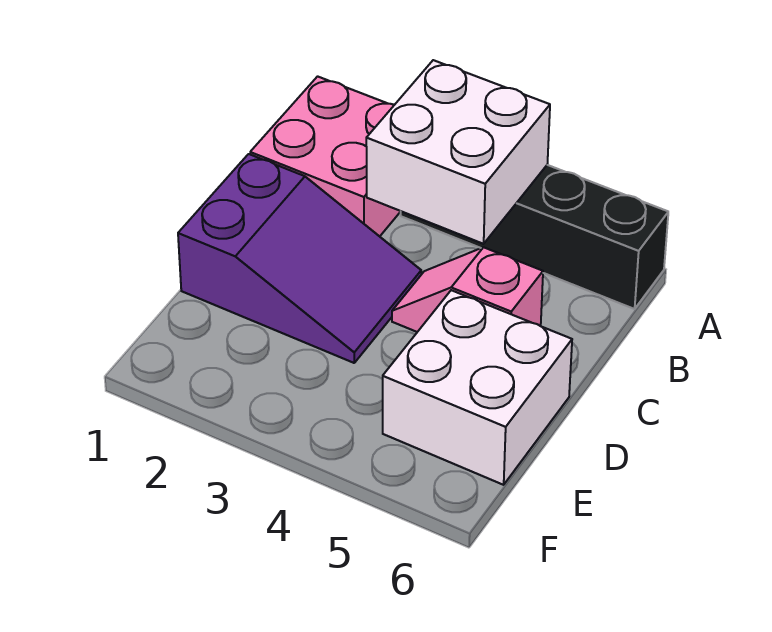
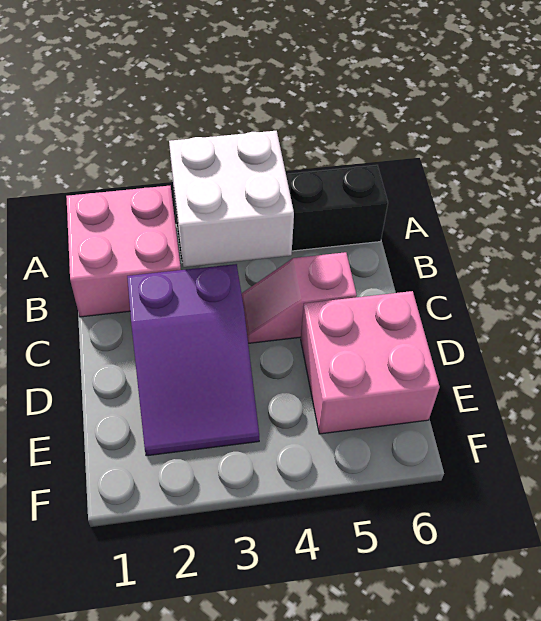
purple 2x3 slope [178,154,421,363] -> purple 2x3 slope turned to [127,264,259,456]
white 2x2 brick [383,290,572,485] -> pink 2x2 brick [301,291,440,434]

